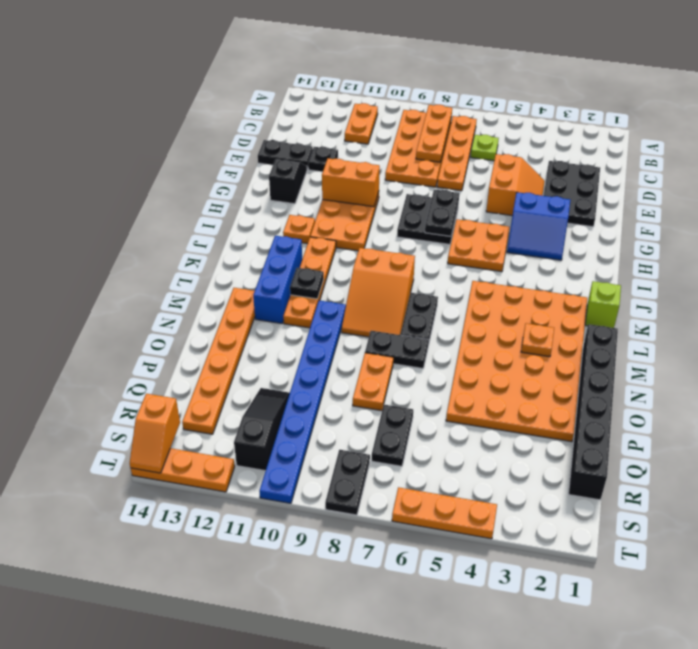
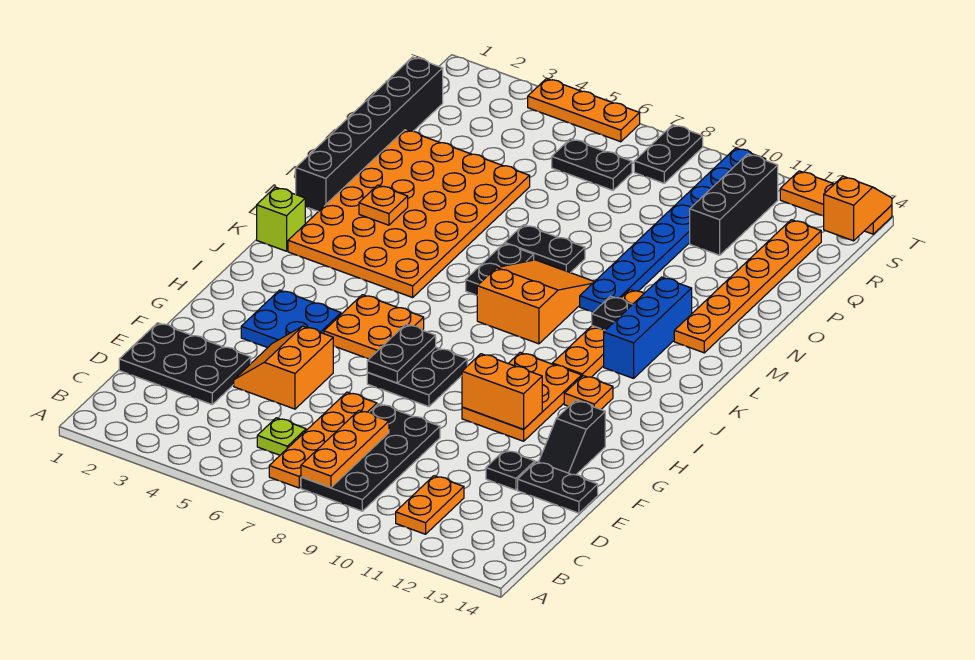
orange 2x4 plate [385,110,452,187] -> black 2x4 plate [301,404,440,511]
black 2x3 plate [544,161,600,227] -> black 2x3 plate turned to [119,323,251,404]
blue 2x2 slope [507,192,570,260] -> blue 2x2 plate [241,290,341,348]
orange 1x2 plate [353,353,393,411] -> none
black 1x2 plate [372,405,413,466] -> black 1x2 plate turned to [552,139,632,190]
black 1x3 slope [234,388,290,471] -> black 1x3 brick [690,154,778,255]

